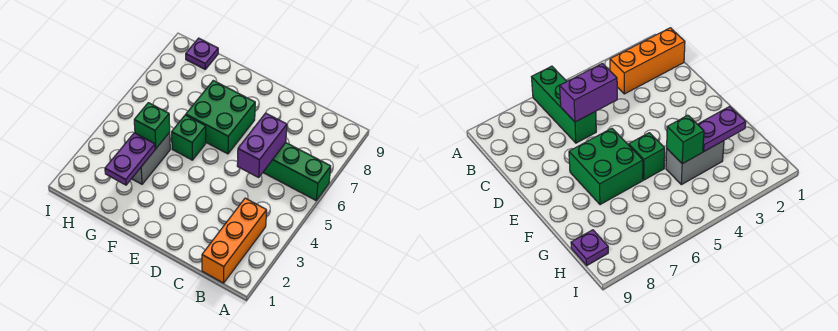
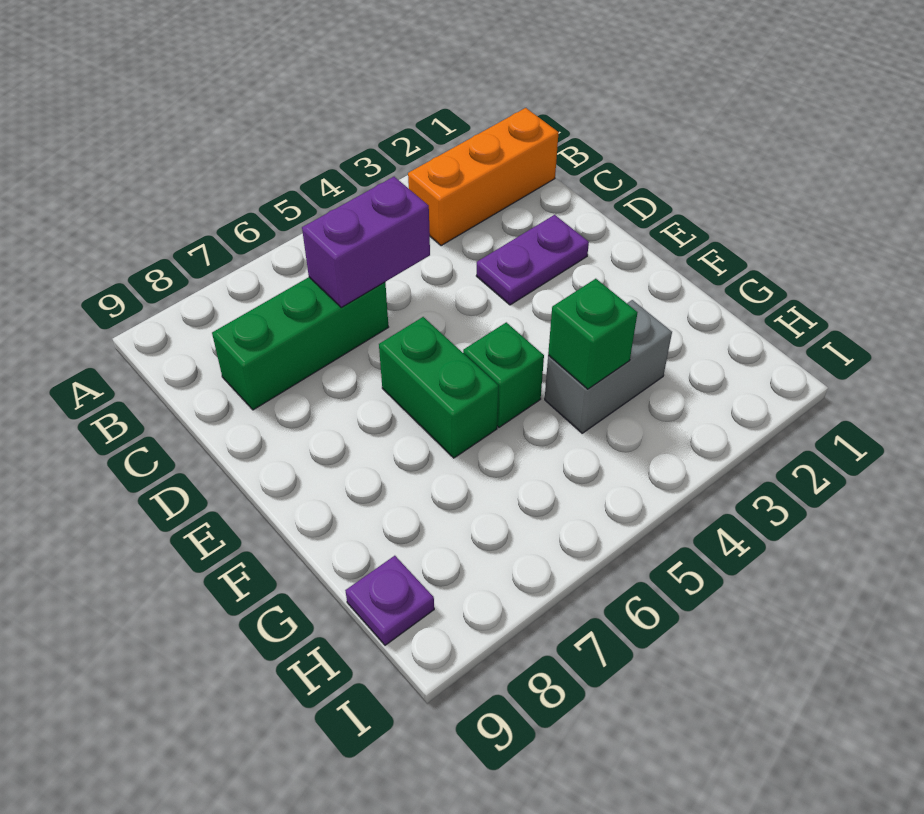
green 1x3 brick [263,143,331,200] -> green 1x3 brick turned to [212,277,388,410]
green 2x2 brick [186,81,255,154] -> green 1x2 brick [379,317,498,458]
purple 1x2 plate [105,133,155,185] -> purple 1x2 plate moved to [476,215,589,305]

